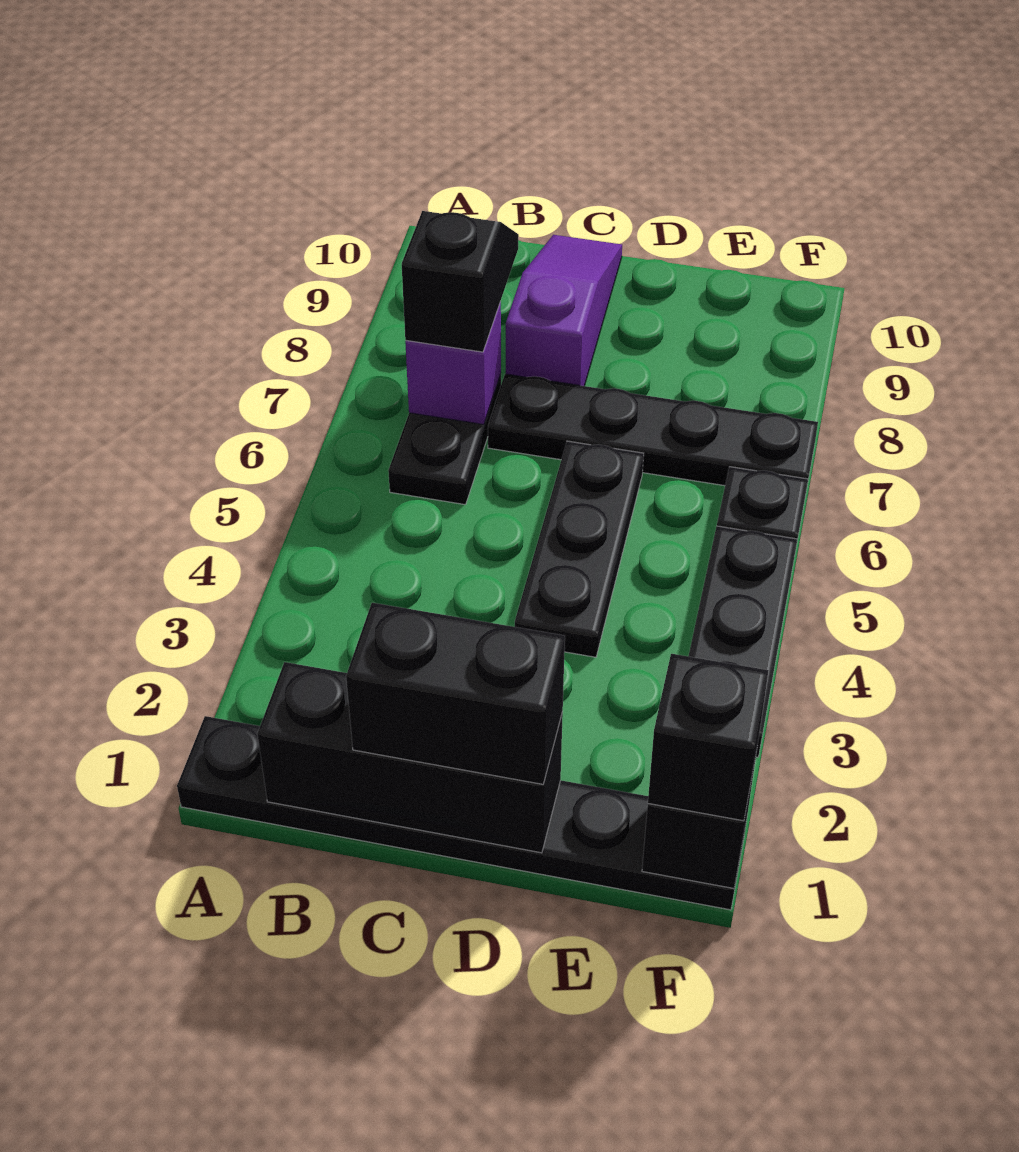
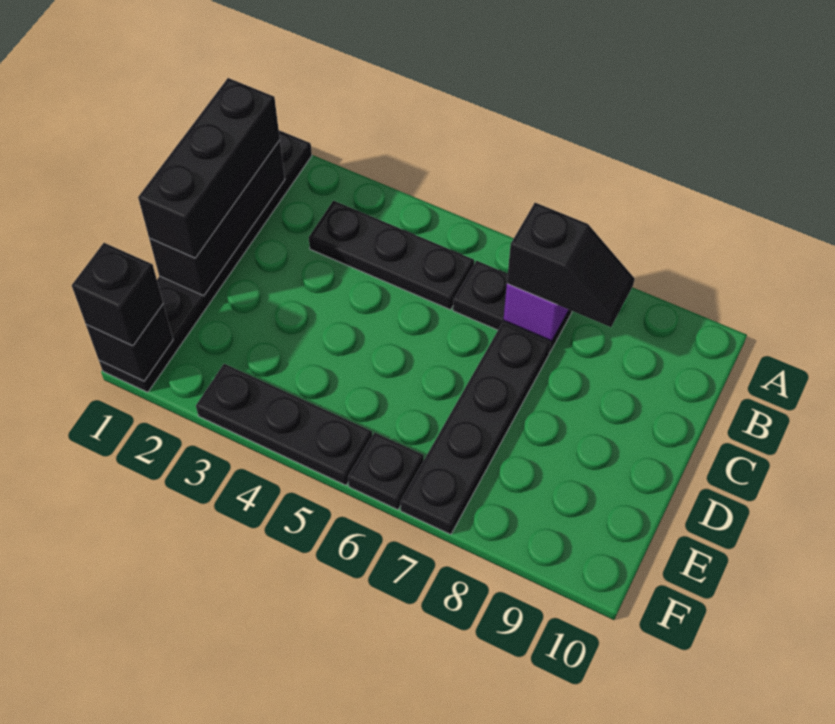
black 1x2 brick [346,603,565,784] -> black 1x3 brick [138,78,280,258]
purple 1x3 slope [506,235,622,386] -> none
black 1x3 plate [515,441,644,657] -> black 1x3 plate moved to [309,201,474,310]

